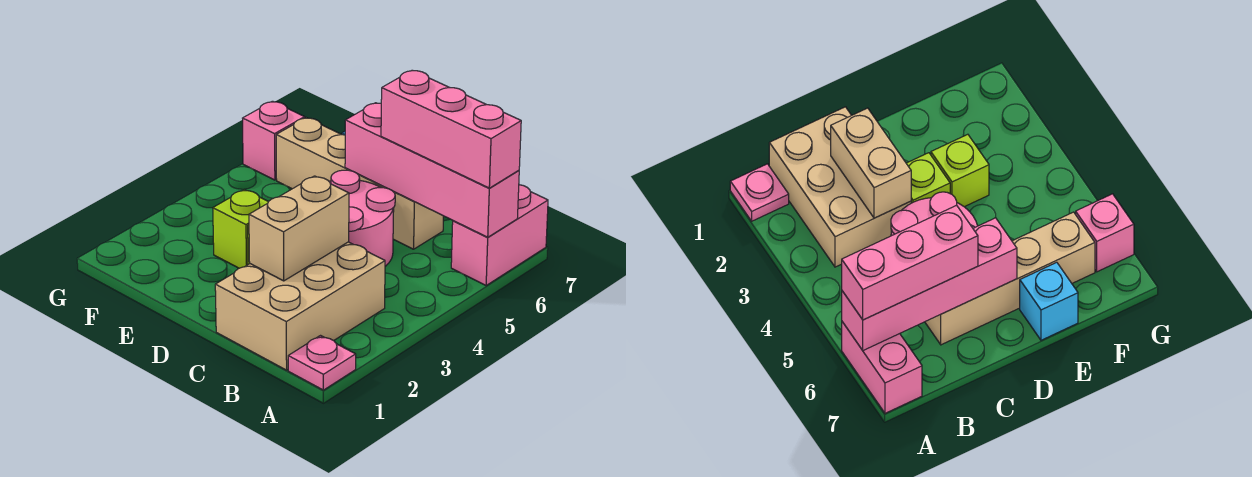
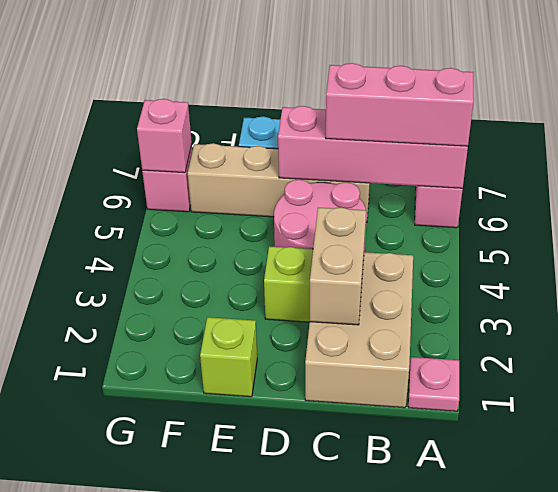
lime 1x1 brick [213,190,268,268] -> lime 1x1 brick moved to [200,317,257,397]
none -> pink 1x1 brick [137,99,192,173]

